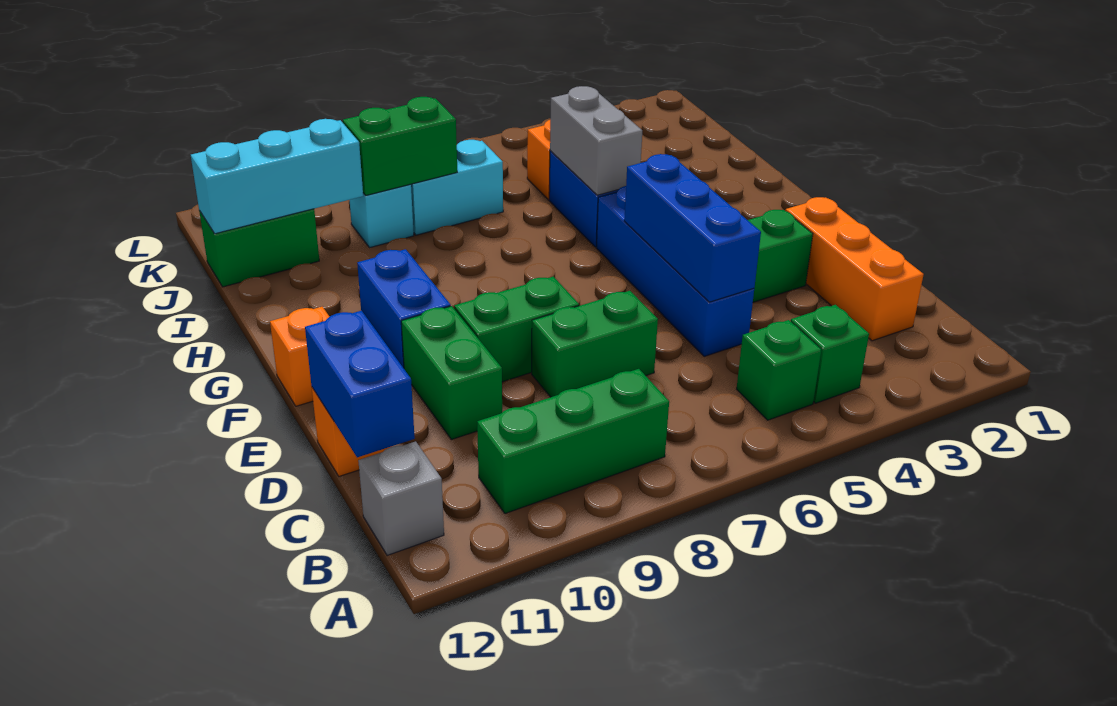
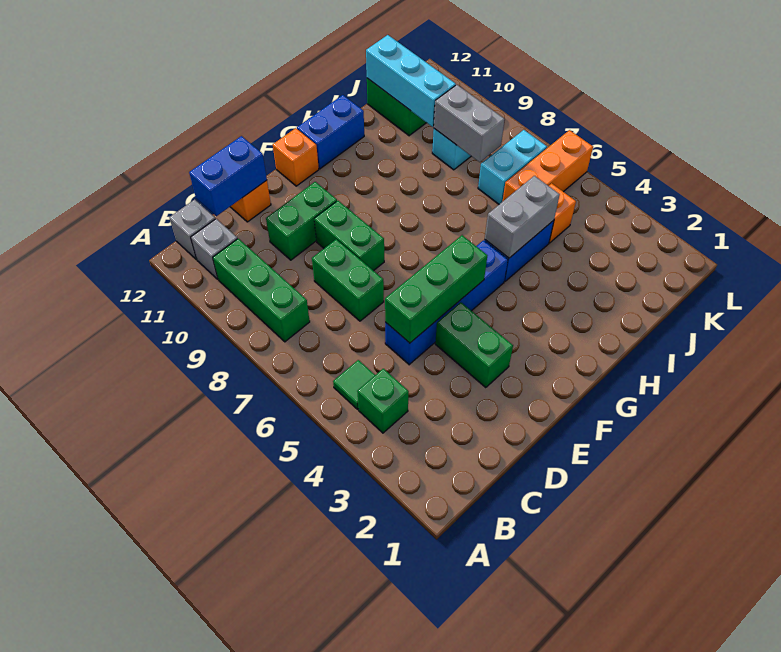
green 1x1 brick [737,320,821,420] -> green 1x1 tile [333,360,375,409]
none -> grey 1x1 brick [191,219,237,279]
orange 1x3 brick [785,197,924,341] -> orange 1x3 brick moved to [503,130,593,201]
blue 1x3 brick [624,154,761,302] -> green 1x3 brick [385,235,487,343]
blue 1x2 brick [357,249,451,368] -> blue 1x2 brick moved to [297,95,364,169]
cyan 1x2 brick [411,140,503,235] -> cyan 1x2 brick turned to [478,130,547,204]
green 1x2 brick [343,97,457,195] -> grey 1x2 brick [434,85,505,162]

